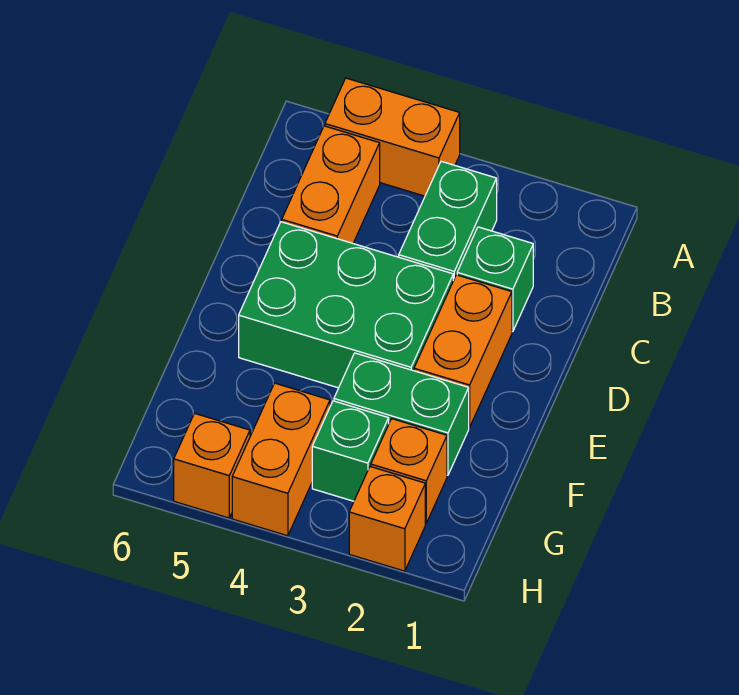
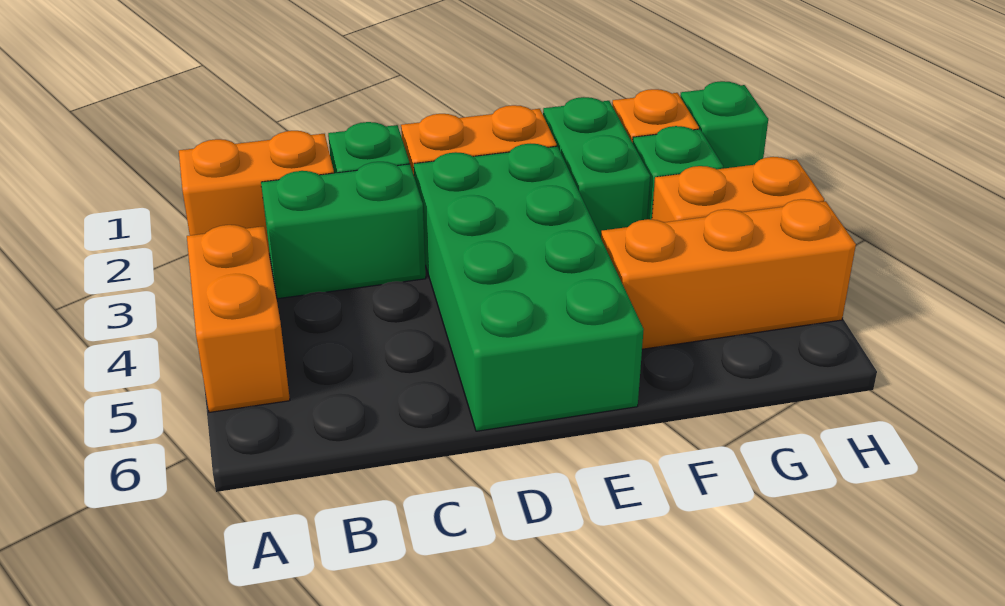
orange 1x2 brick [282,126,380,243] -> orange 1x2 brick moved to [179,131,334,254]
green 2x3 brick [239,222,453,388] -> green 2x4 brick [414,144,644,431]
orange 1x1 brick [349,466,425,571] -> green 1x1 brick [680,81,768,169]
orange 1x1 brick [174,413,250,518] -> orange 1x3 brick [601,199,856,349]

